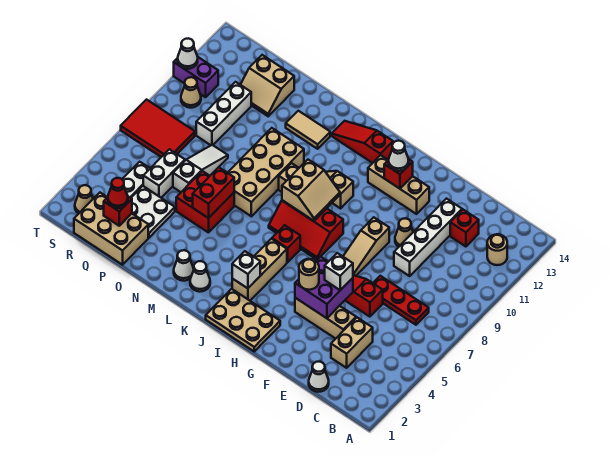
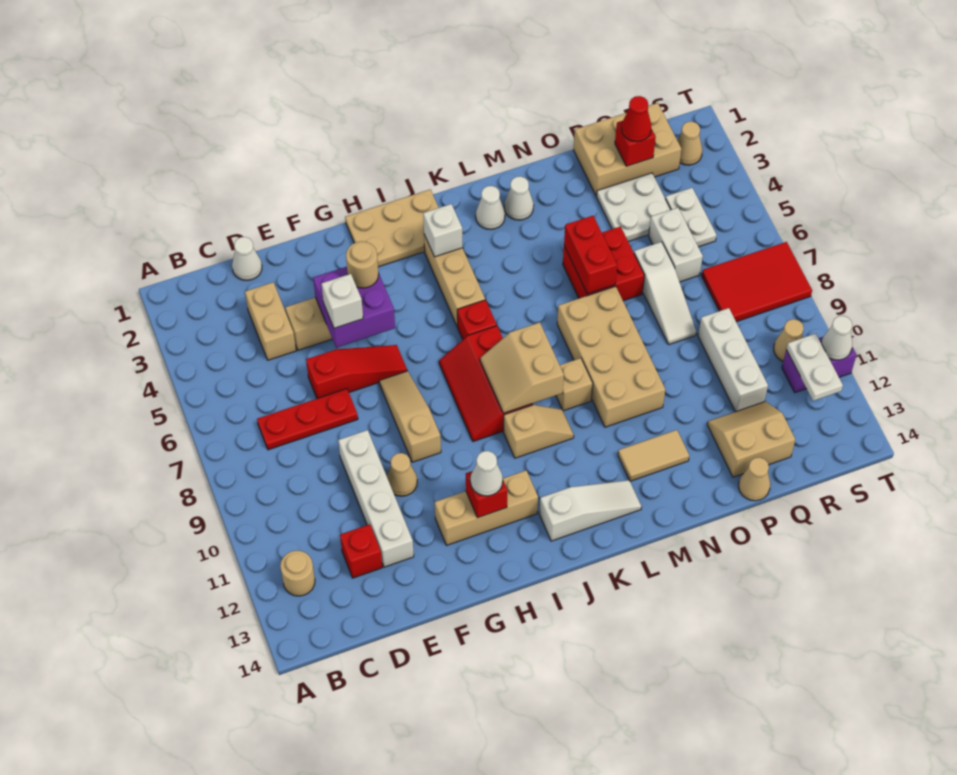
red 2x3 slope [269,200,343,260] -> red 2x3 slope turned to [439,326,532,442]
red 1x3 slope [332,121,393,163] -> white 1x3 slope [539,480,641,541]
none -> tan 1x1 cone [739,457,770,501]
none -> white 1x2 plate [786,334,843,401]

